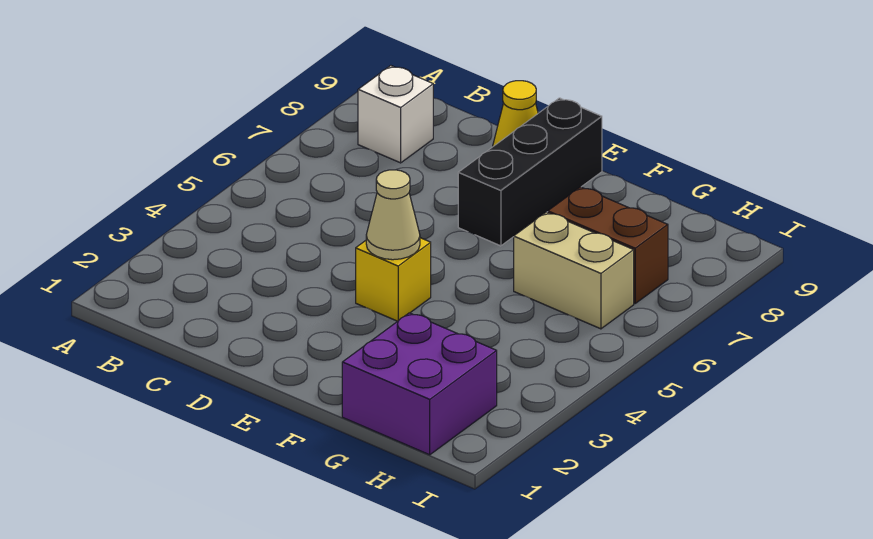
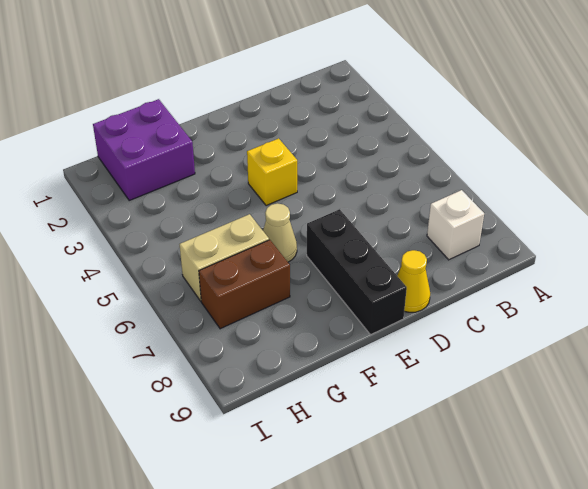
tan 1x1 cone [366,170,420,260] -> tan 1x1 cone moved to [263,203,297,262]

